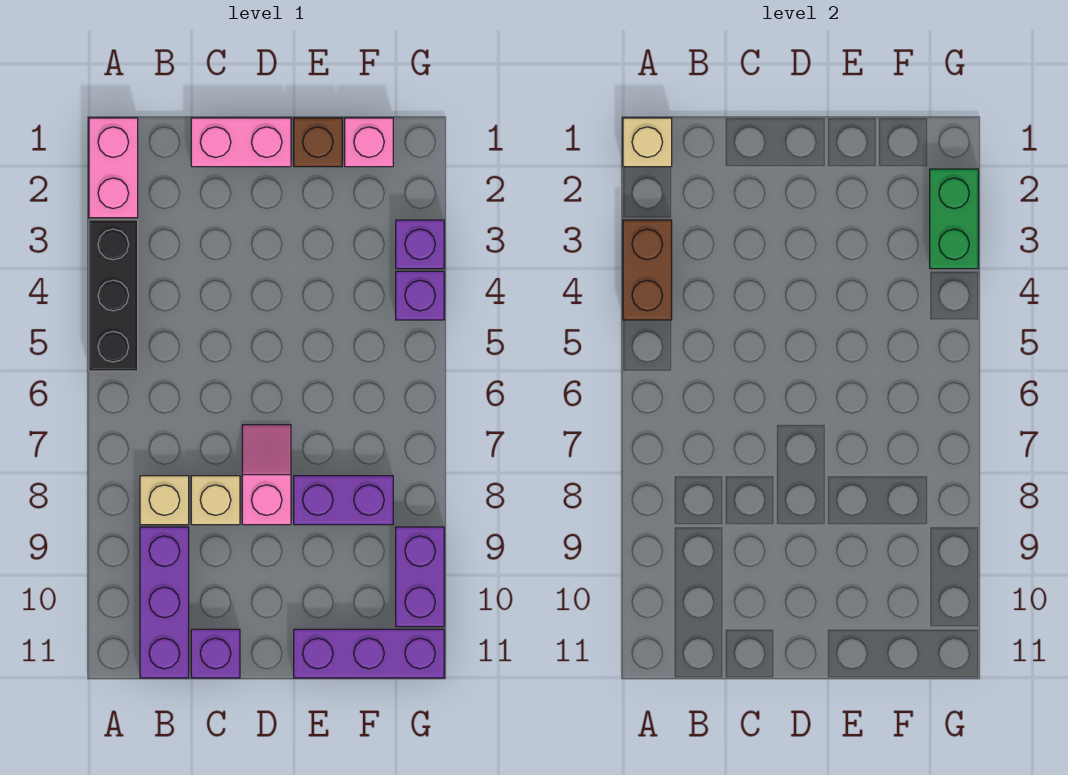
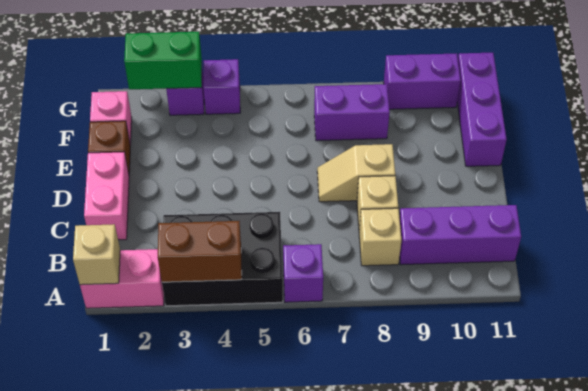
black 1x3 brick [89,220,138,371] -> black 2x3 brick [162,212,283,306]
purple 1x1 brick [191,629,240,678] -> purple 1x1 brick moved to [283,244,323,302]
pink 1x2 slope [242,425,291,525] -> tan 1x2 slope [317,144,395,202]
purple 1x2 brick [294,476,393,525] -> purple 1x2 brick turned to [314,84,390,141]

